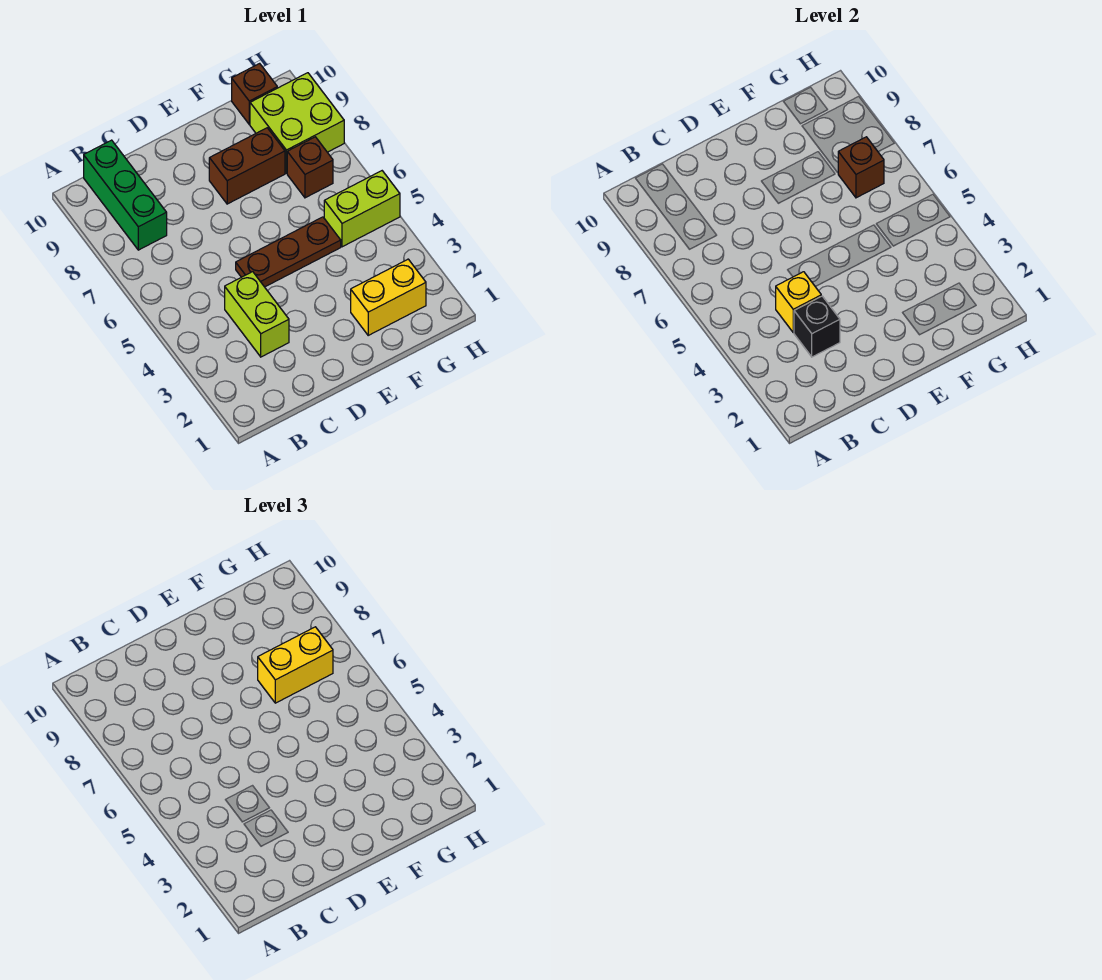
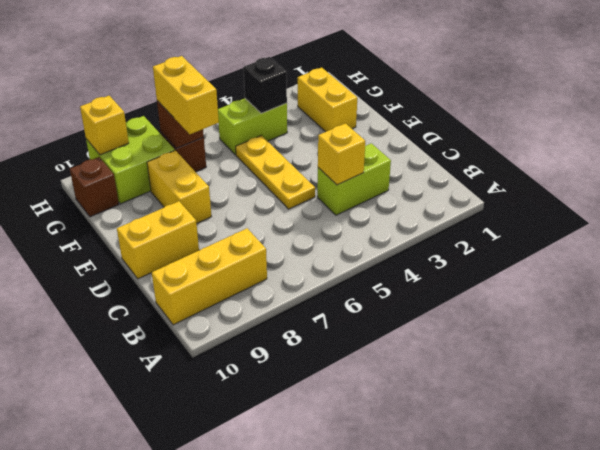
green 1x3 brick [84,140,167,250] -> yellow 1x3 brick [152,228,267,325]
black 1x1 brick [794,296,840,357] -> black 1x1 brick moved to [243,57,287,113]
brown 1x3 plate [236,217,341,287] -> yellow 1x3 plate [236,135,315,209]
none -> yellow 1x2 brick [117,201,199,279]
brown 1x2 brick [209,128,285,204] -> yellow 1x2 brick [147,150,211,223]
lime 1x2 brick [324,171,400,247] -> lime 1x2 brick turned to [218,98,287,155]
none -> yellow 1x1 brick [80,96,129,155]

